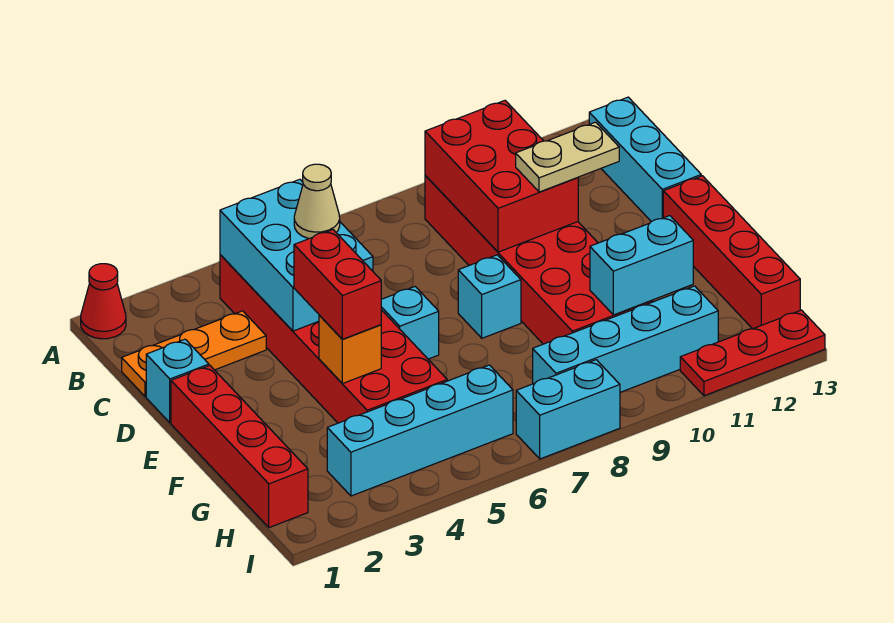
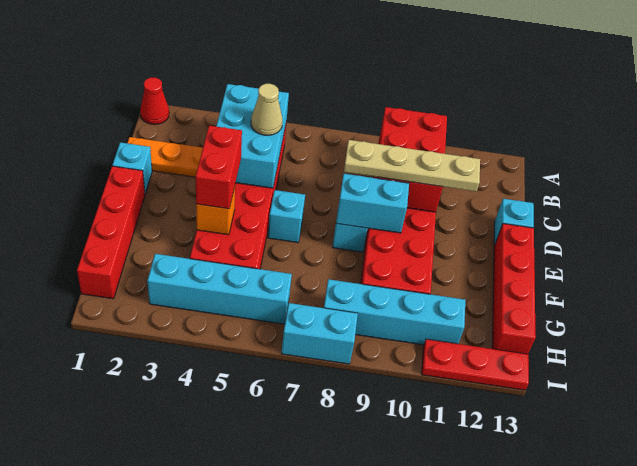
cyan 1x3 brick [589,97,701,222] -> cyan 1x1 brick [494,199,534,246]
tan 1x2 plate [516,122,619,192] -> tan 1x4 plate [344,140,480,191]
cyan 1x2 brick [590,216,693,315] -> cyan 1x2 brick moved to [336,174,409,233]

